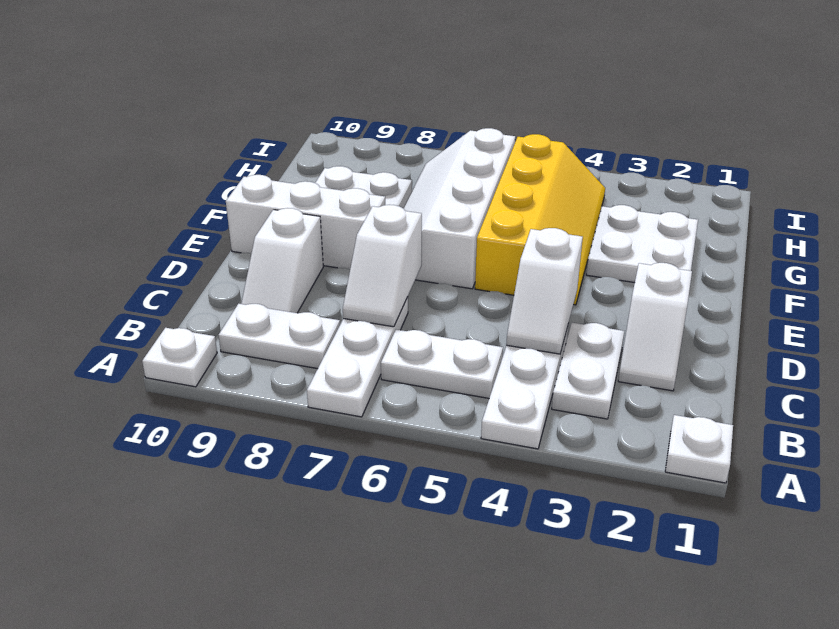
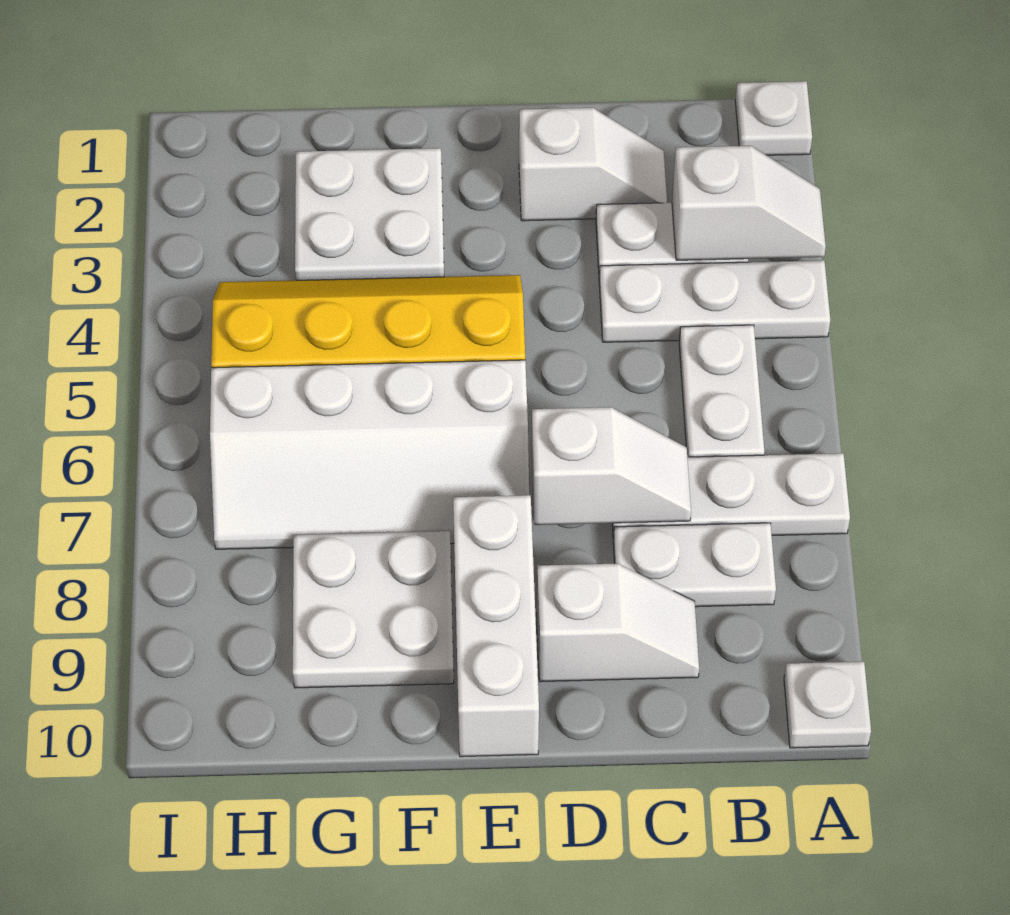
white 1x2 plate [219,304,340,369] -> white 1x2 plate turned to [613,523,776,607]
white 1x2 slope [506,228,583,354] -> white 1x2 slope moved to [672,146,826,260]

